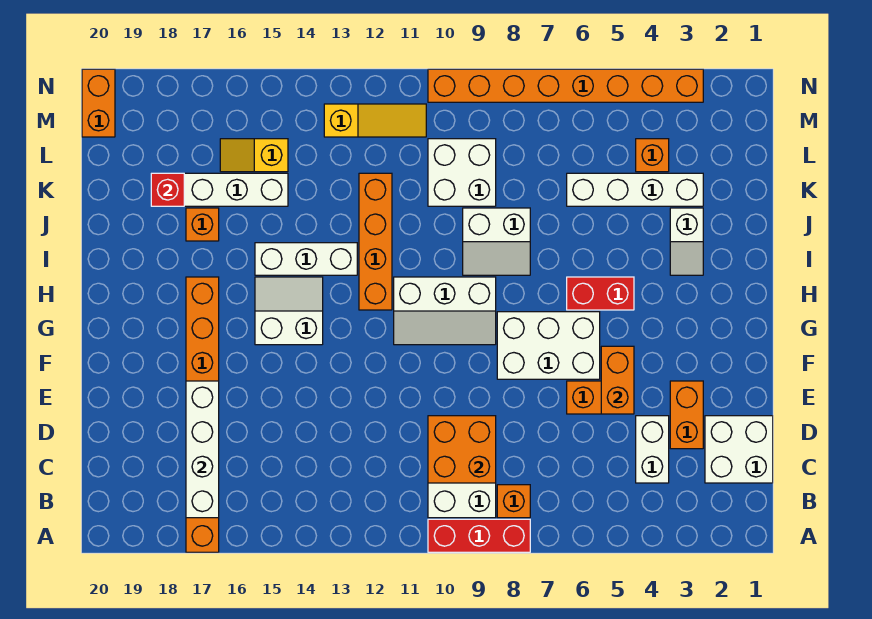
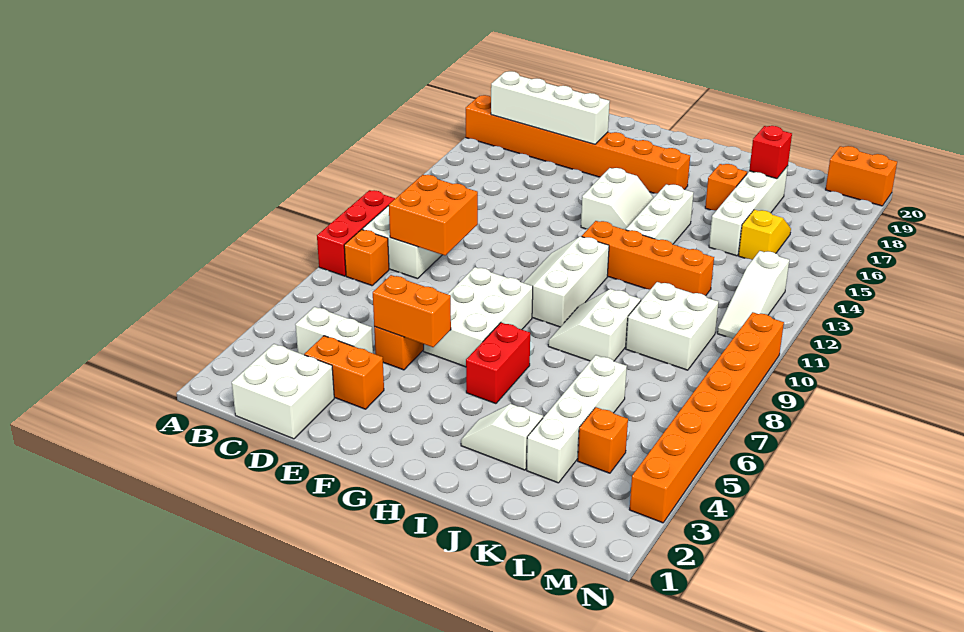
yellow 1x3 slope [324,104,426,137] -> white 1x3 slope [717,251,789,339]

